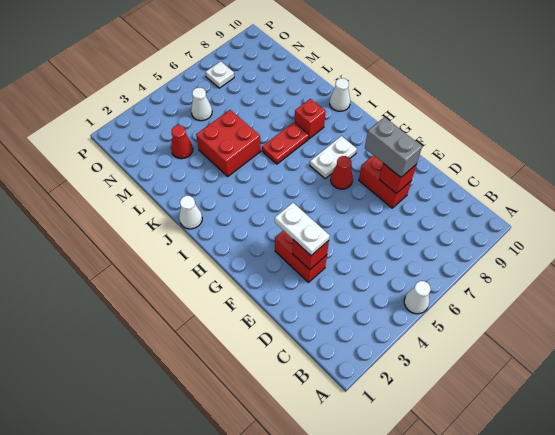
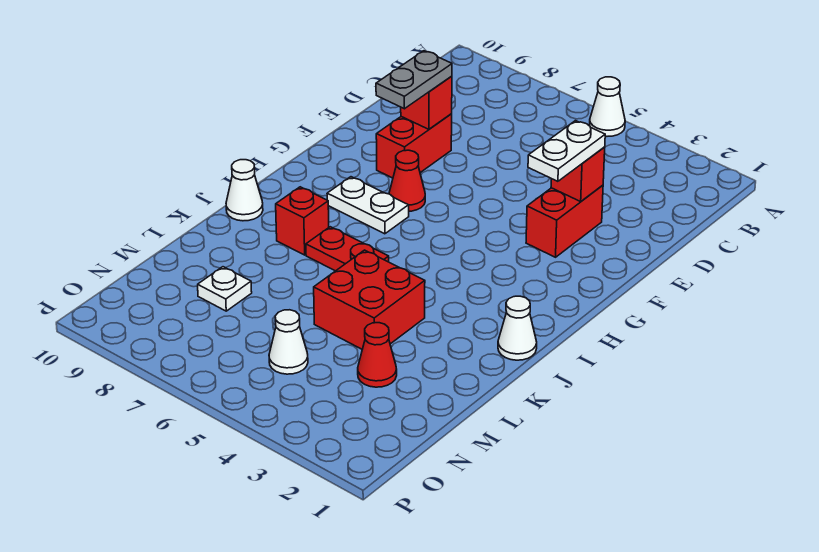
grey 1x2 brick [365,117,422,177] -> grey 1x2 plate [376,51,452,109]
white 1x1 plate [206,61,234,88] -> white 1x1 plate moved to [198,267,252,311]

